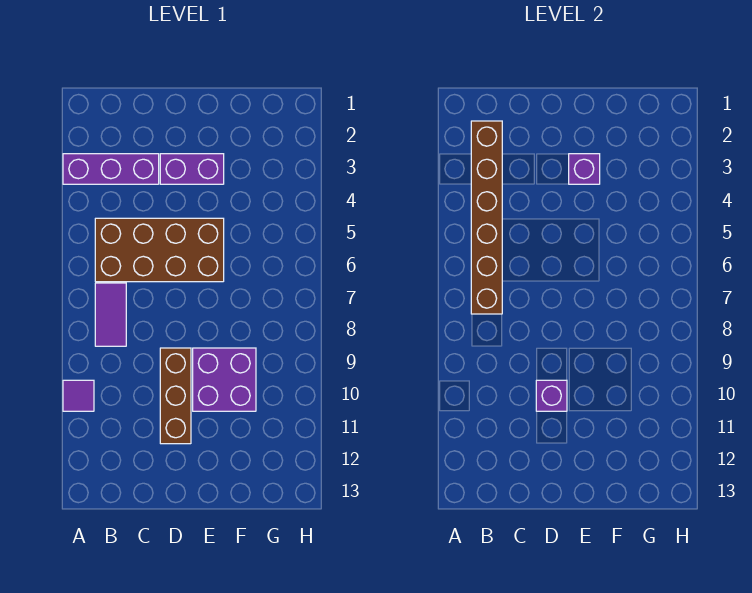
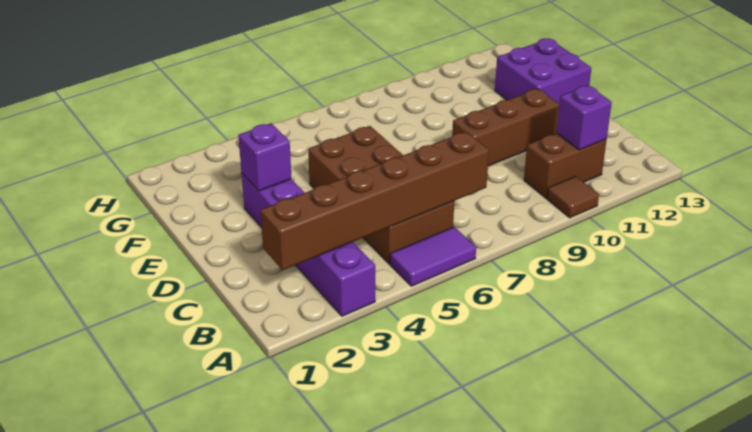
purple 1x1 tile [63,380,94,411] -> brown 1x1 tile [547,176,599,218]
purple 1x2 tile [95,283,126,346] -> purple 1x2 tile moved to [390,227,476,286]
none -> brown 1x2 brick [524,133,607,198]
purple 1x1 brick [536,380,567,411] -> purple 1x1 brick moved to [556,85,612,150]
purple 2x2 brick [193,348,256,411] -> purple 2x2 brick moved to [495,38,591,104]

